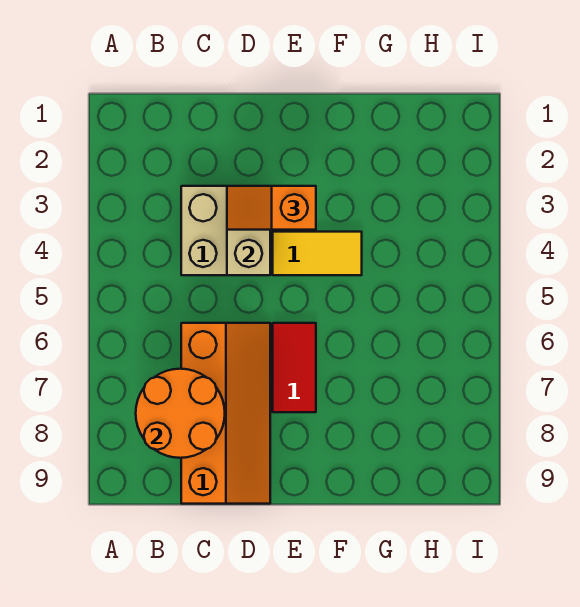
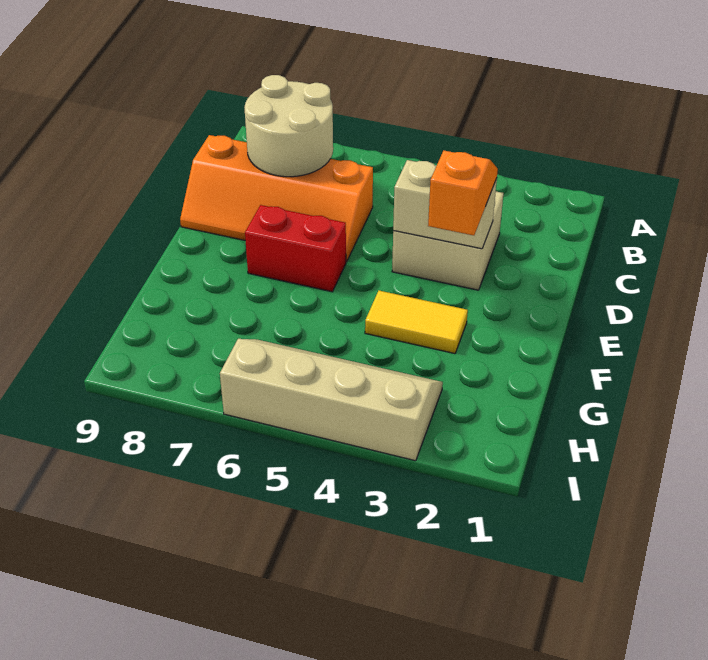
orange 2x2 round brick [136,369,225,458] -> tan 2x2 round brick [244,75,333,177]
yellow 1x2 tile [273,232,362,275] -> yellow 1x2 tile turned to [365,291,468,354]
red 1x2 tile [273,323,316,412] -> red 1x2 brick [245,205,346,292]
none -> tan 2x4 slope [220,339,443,461]

